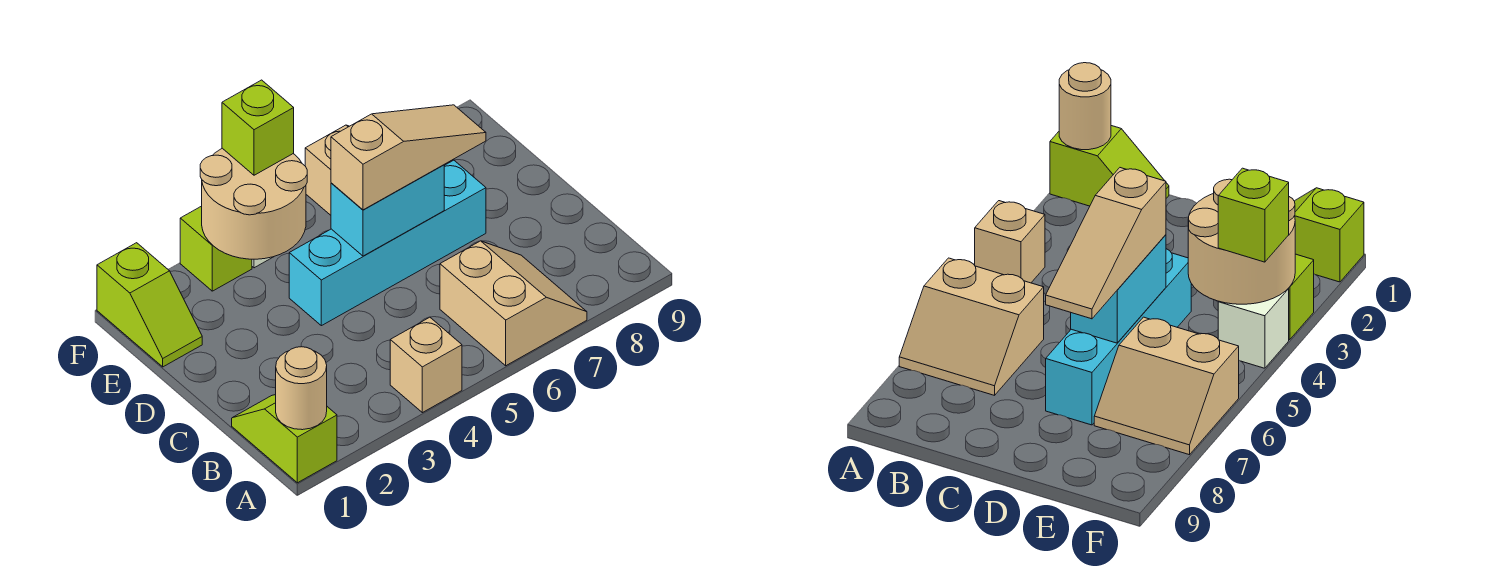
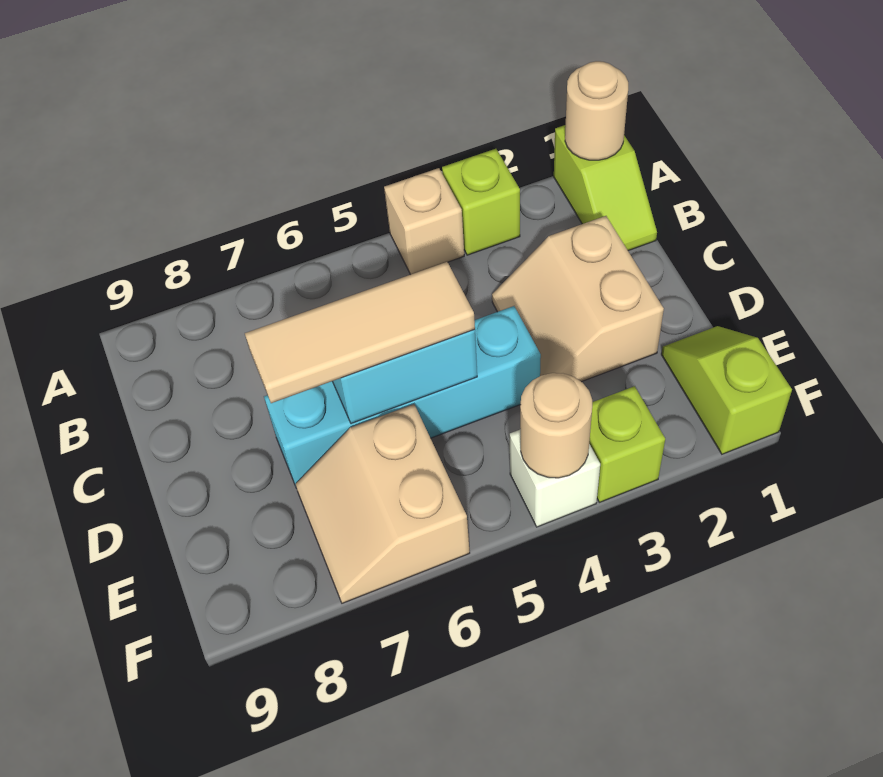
tan 2x2 slope [440,241,587,366] -> tan 2x2 slope moved to [492,216,664,382]
tan 1x3 slope [331,105,486,210] -> tan 1x3 tile [245,262,475,403]
tan 2x2 round brick [200,148,307,259] -> tan 1x1 round brick [520,373,592,478]
lime 1x1 brick [222,80,294,175] -> lime 1x1 brick moved to [442,149,520,255]

